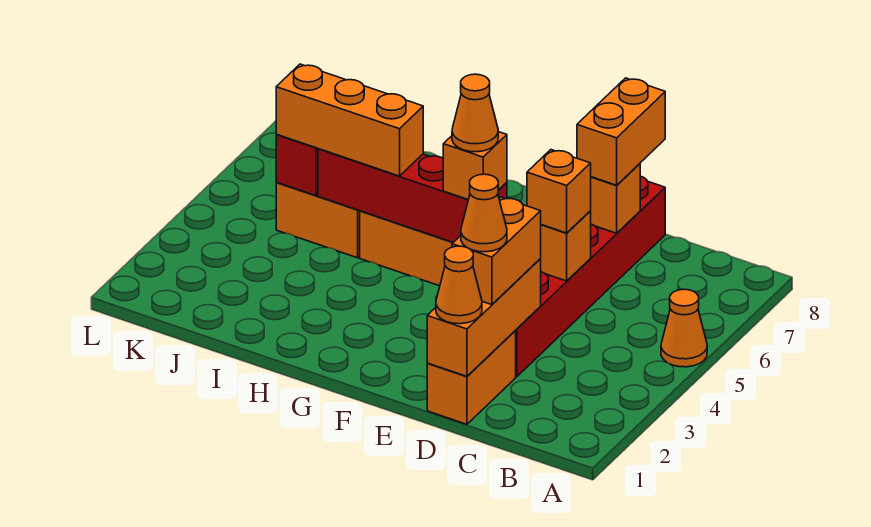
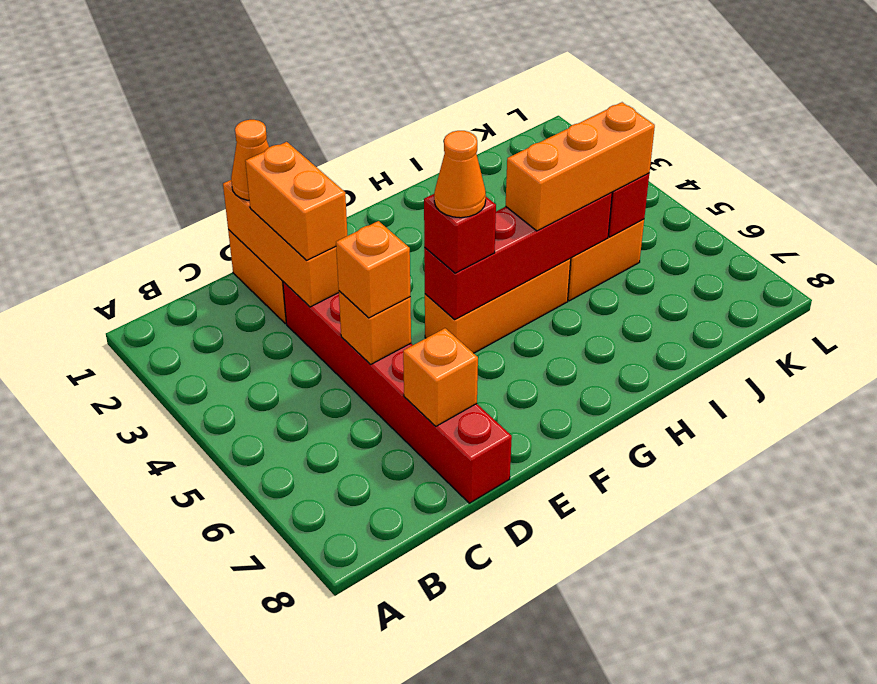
orange 1x1 cone [661,289,707,367] -> none
orange 1x1 cone [461,174,507,252] -> none
orange 1x2 brick [577,78,665,185] -> none
orange 1x1 brick [443,132,507,200] -> red 1x1 brick [424,194,496,273]

